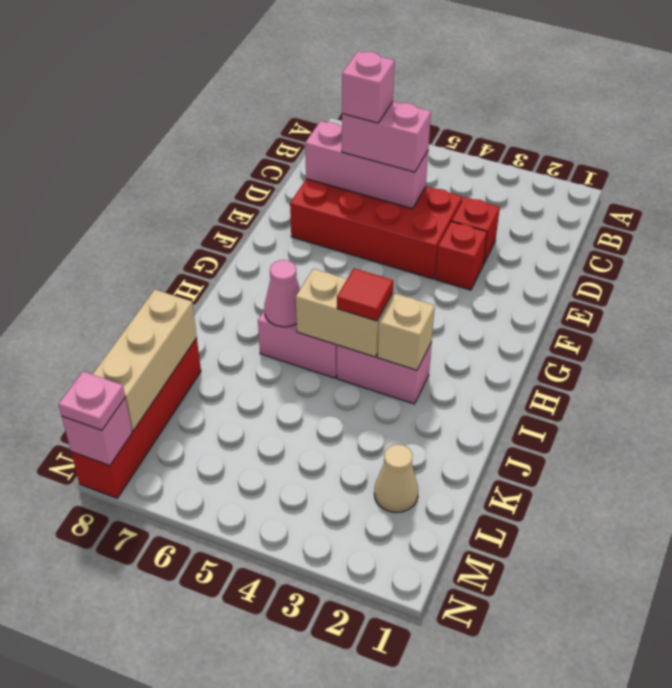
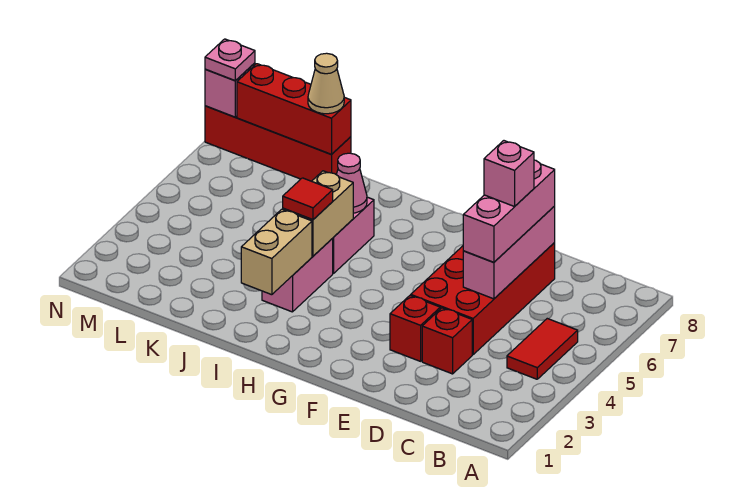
none -> red 1x2 tile [507,319,578,379]
pink 1x2 brick [342,101,431,172] -> pink 1x3 brick [463,160,555,262]
tan 1x1 brick [378,294,435,370] -> tan 1x2 brick [241,209,312,295]
tan 1x3 brick [93,290,197,431] -> red 1x3 brick [237,64,351,154]
tan 1x1 cone [374,444,418,512] -> tan 1x1 cone moved to [308,53,344,114]

